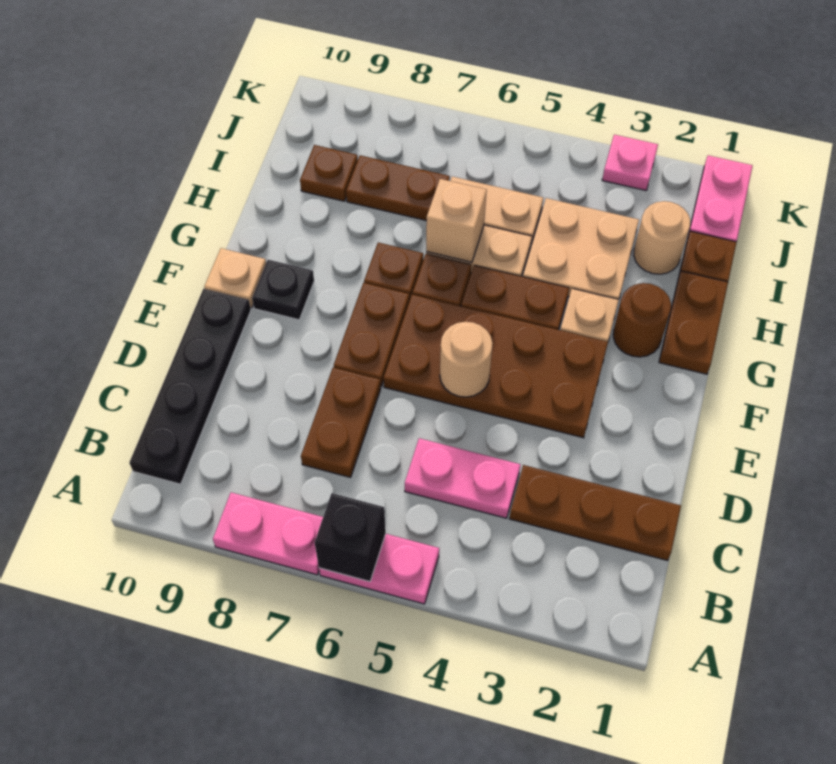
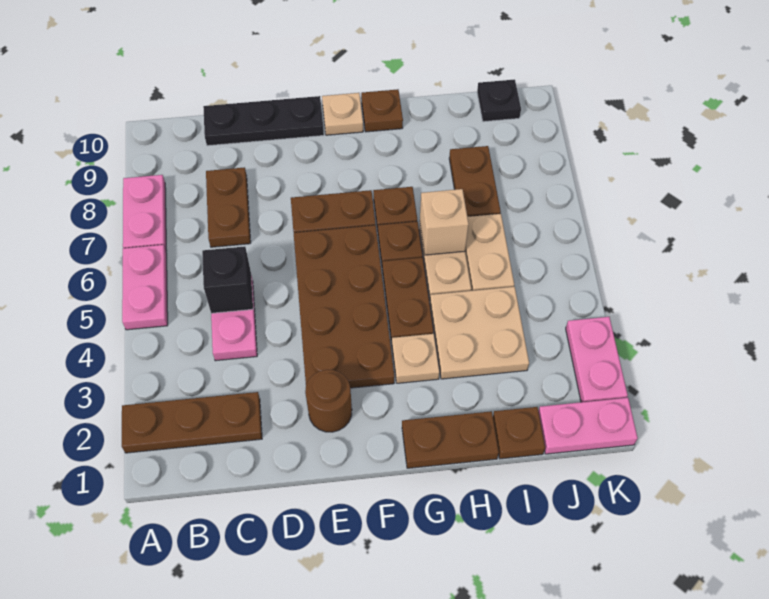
black 1x1 brick [315,493,386,582] -> black 1x1 brick moved to [202,246,253,313]
black 1x4 plate [129,289,251,484] -> black 1x3 plate [203,96,324,146]
brown 1x3 plate [509,465,681,560] -> brown 1x3 plate turned to [122,392,262,453]
brown 1x2 plate [301,367,381,477] -> brown 1x2 plate turned to [206,167,251,247]
tan 1x1 round brick [440,322,493,397] -> none
black 1x1 plate [252,260,314,320] -> black 1x1 plate moved to [477,79,521,122]
brown 1x1 round brick [613,283,671,357] -> brown 1x1 round brick moved to [305,370,352,432]
tan 1x1 round brick [634,201,690,274] -> none
brown 1x1 plate [300,145,358,201] -> brown 1x1 plate moved to [361,89,403,132]
pink 1x1 plate [602,135,658,190] -> pink 1x2 plate [566,317,628,402]

